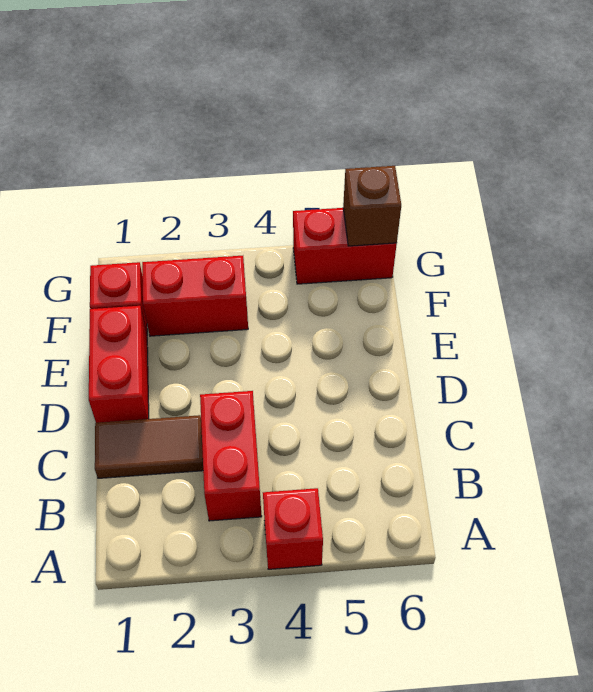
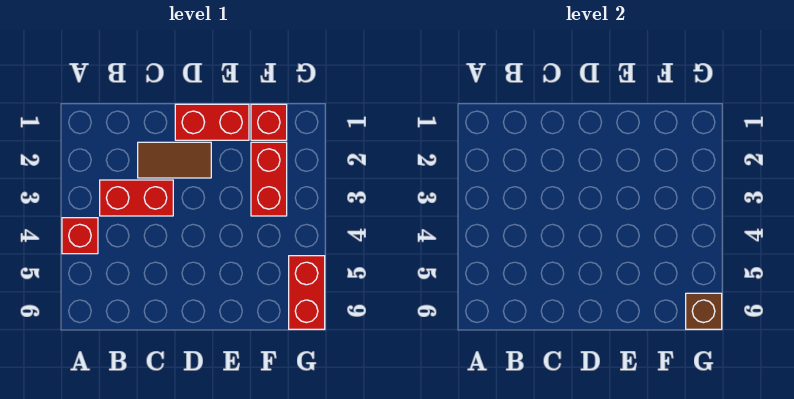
brown 1x2 tile [95,415,203,478] -> brown 1x2 tile turned to [138,142,211,178]

